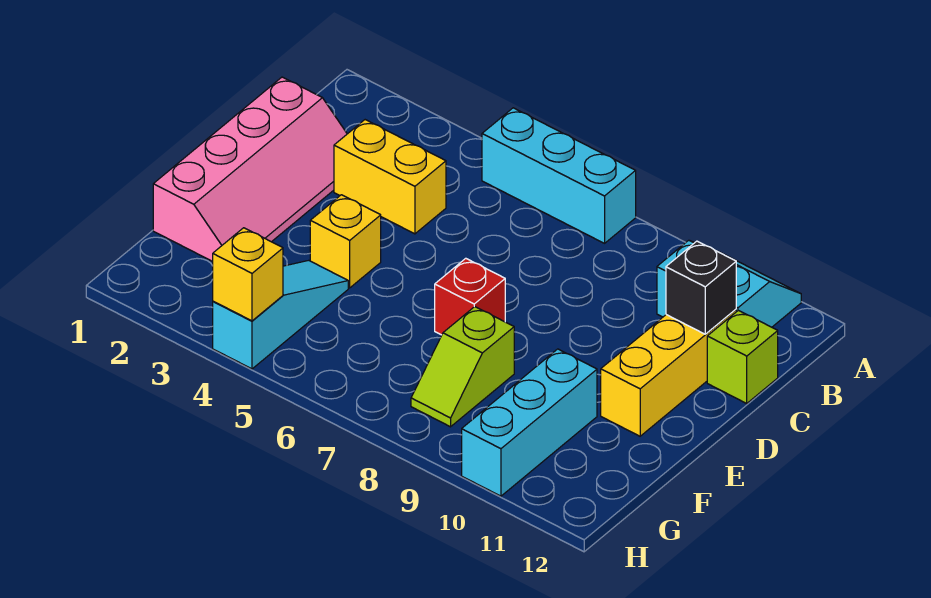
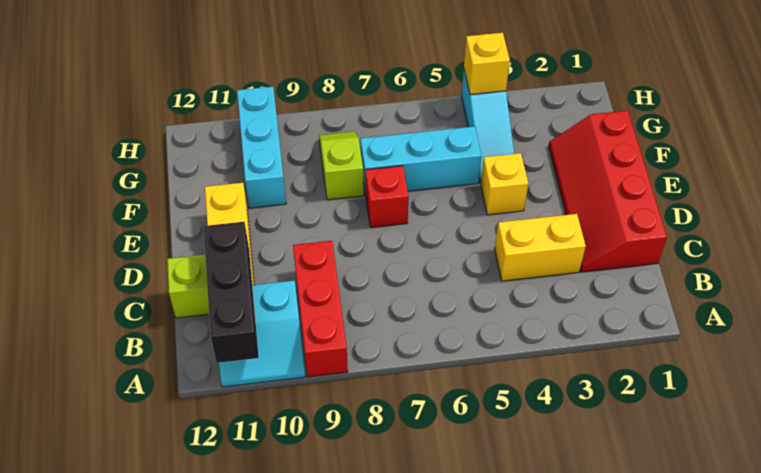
cyan 1x3 brick [482,108,636,243] -> cyan 1x3 brick moved to [360,126,482,195]
none -> red 1x3 brick [293,241,348,377]
pink 2x4 slope [153,77,347,262] -> red 2x4 slope [549,110,667,272]
black 1x1 brick [666,241,736,334] -> black 1x3 brick [203,222,259,363]

